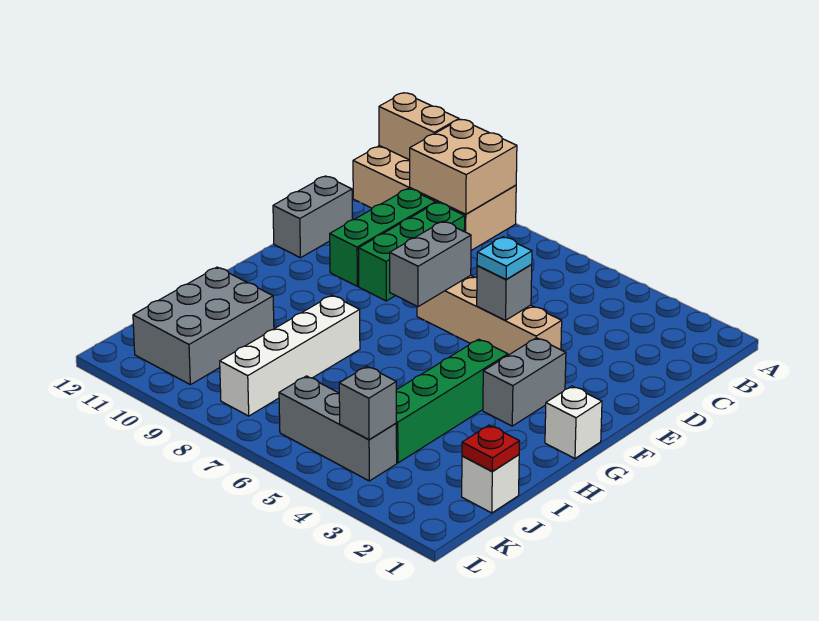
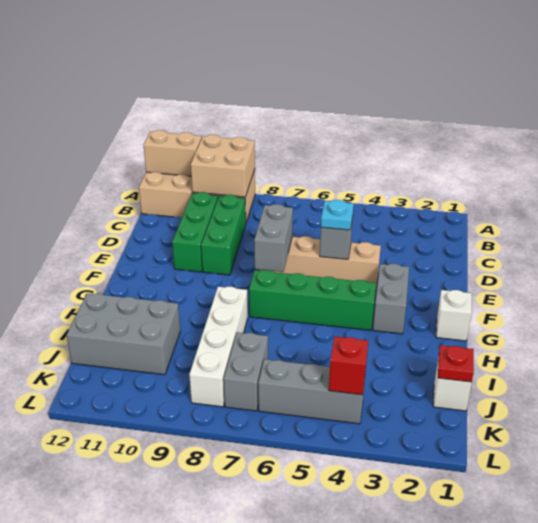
grey 1x2 brick [273,176,352,258] -> grey 1x2 brick moved to [224,332,268,411]
green 1x4 brick [396,339,508,463] -> green 1x4 brick turned to [249,270,376,330]
grey 2x3 brick [133,267,274,385] -> grey 2x3 brick turned to [67,293,180,375]
grey 1x1 brick [339,366,396,440] -> red 1x1 brick [329,337,368,395]

